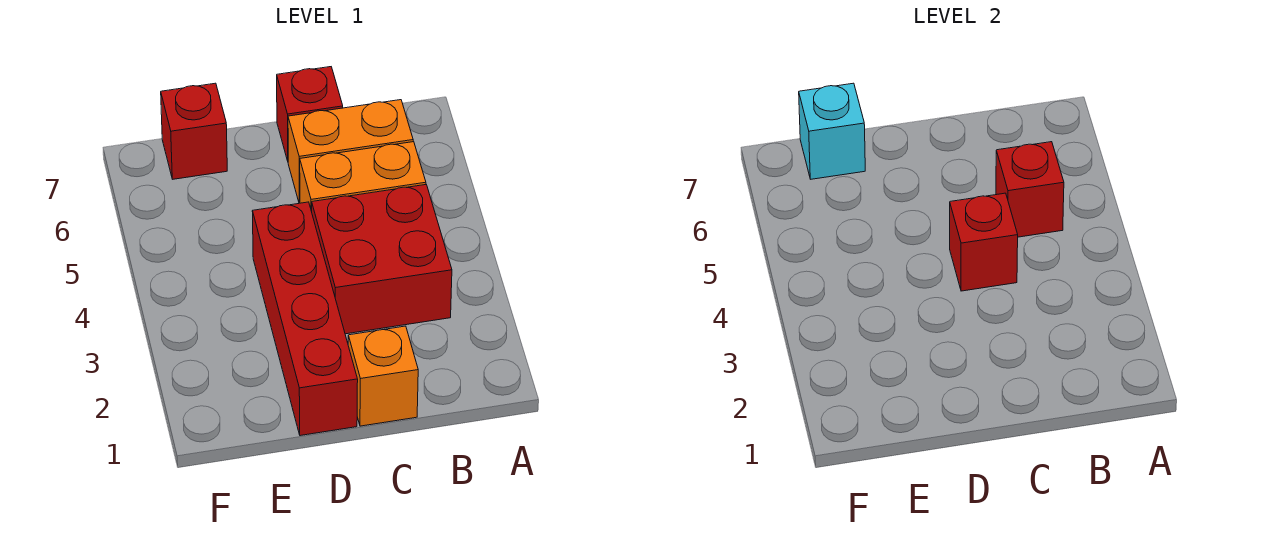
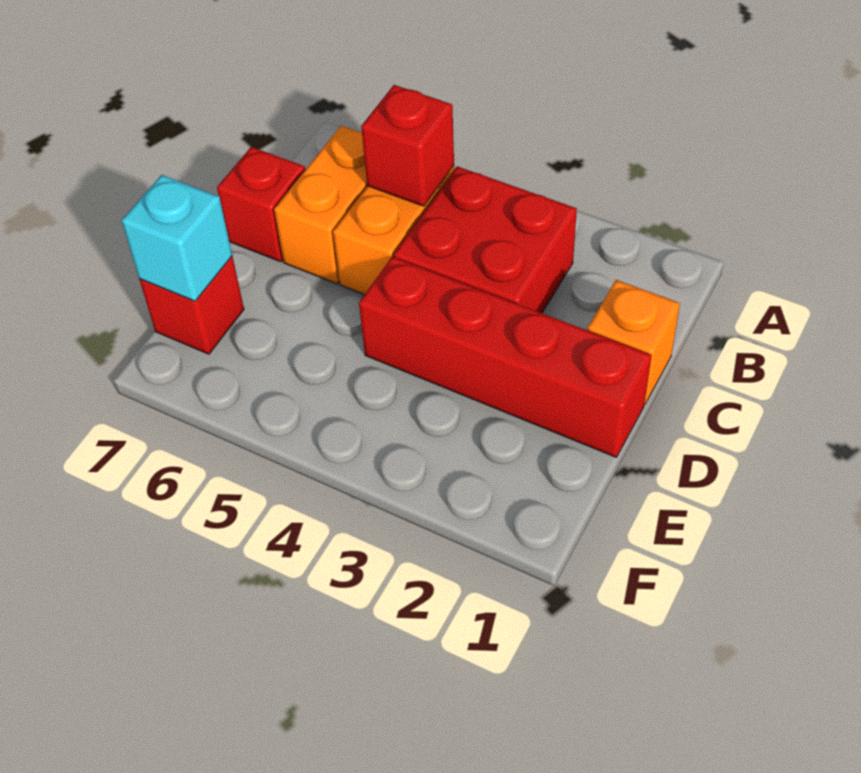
red 1x1 brick [950,193,1018,291] -> none

